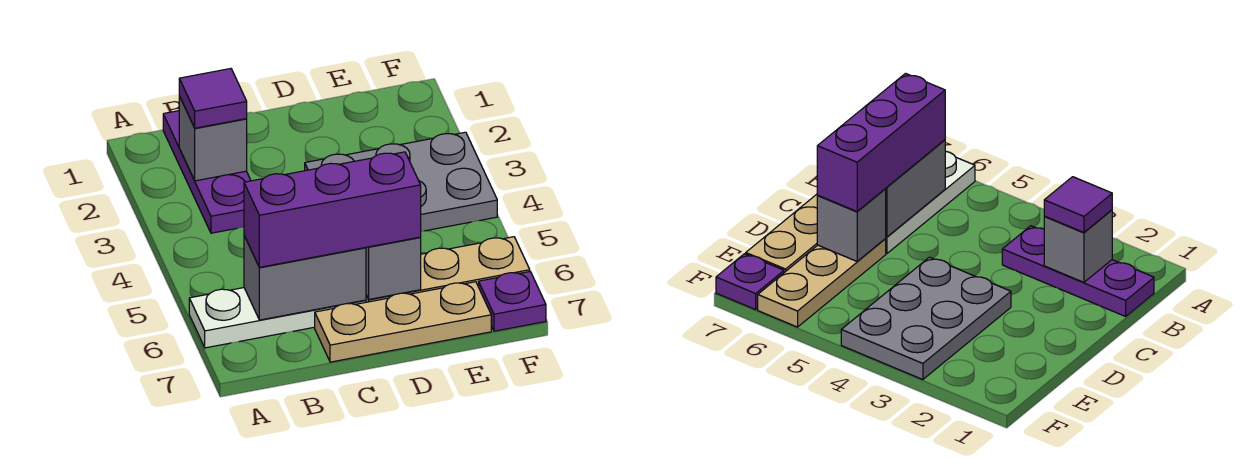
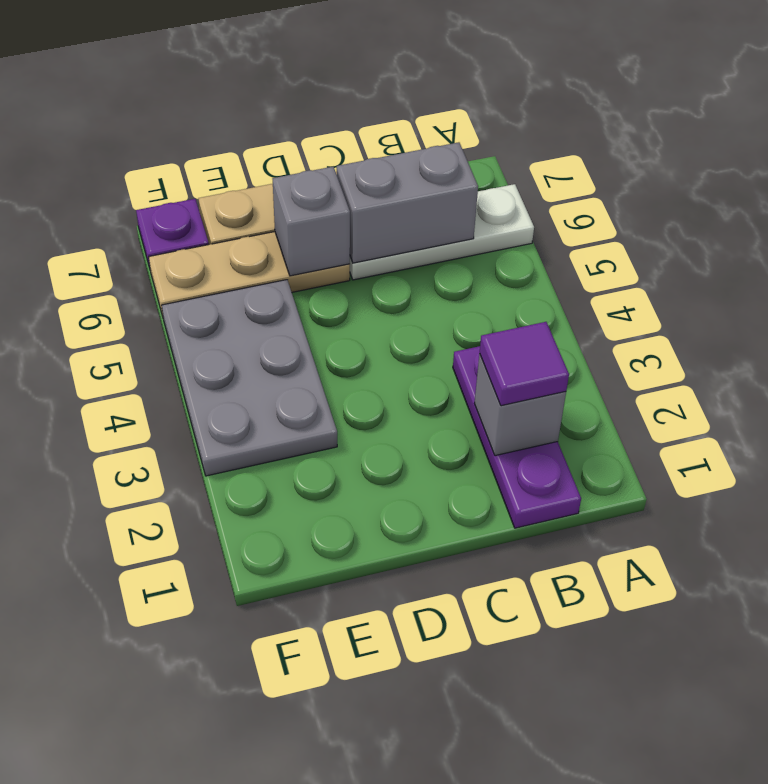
purple 1x3 brick [244,152,421,267] -> none
grey 2x3 plate [305,132,497,231] -> grey 2x3 plate turned to [162,280,337,476]

